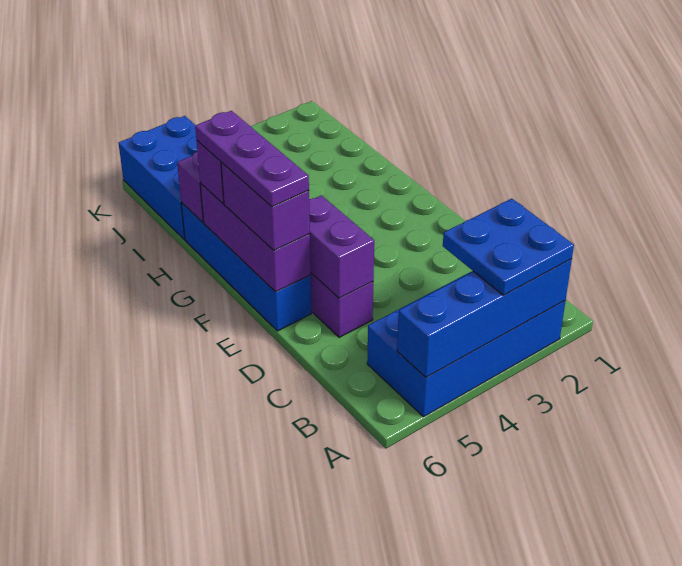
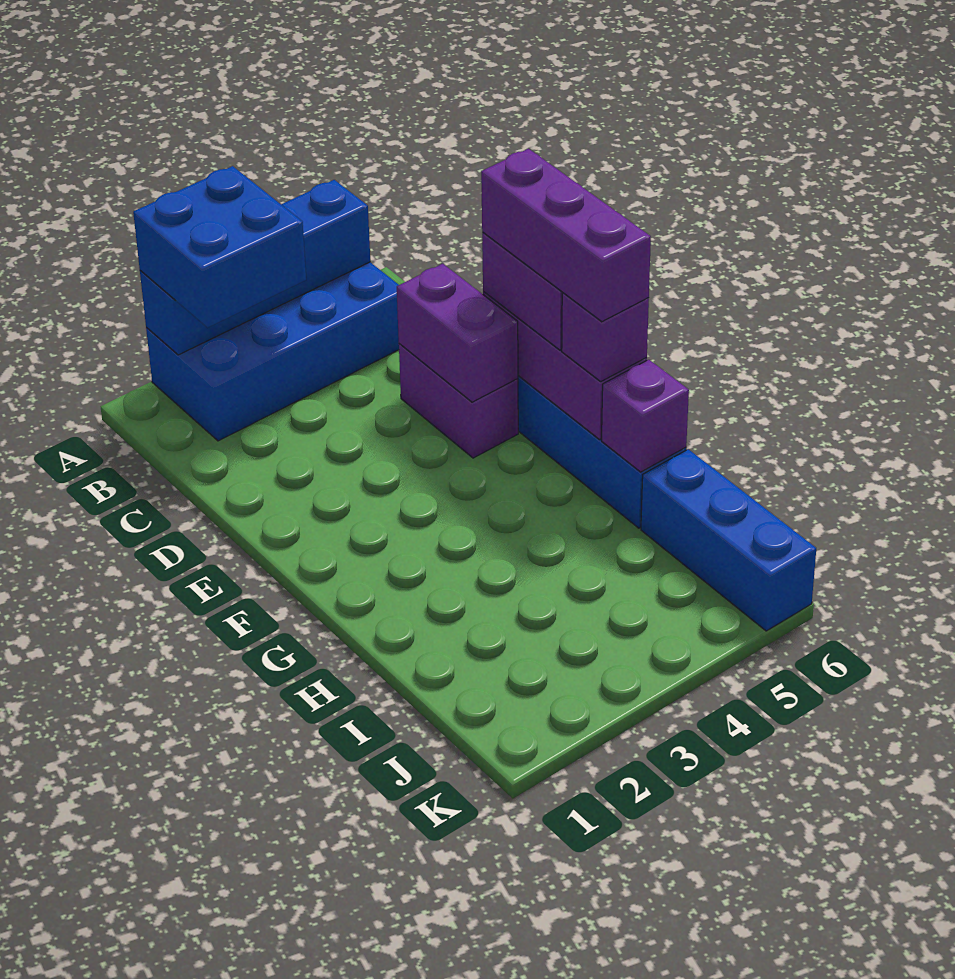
blue 2x2 plate [443,199,574,295] -> blue 2x2 brick [133,166,306,328]
purple 1x3 plate [195,111,309,207] -> purple 1x3 brick [481,149,651,322]
blue 2x3 brick [119,116,197,239] -> blue 1x3 brick [641,449,816,631]

